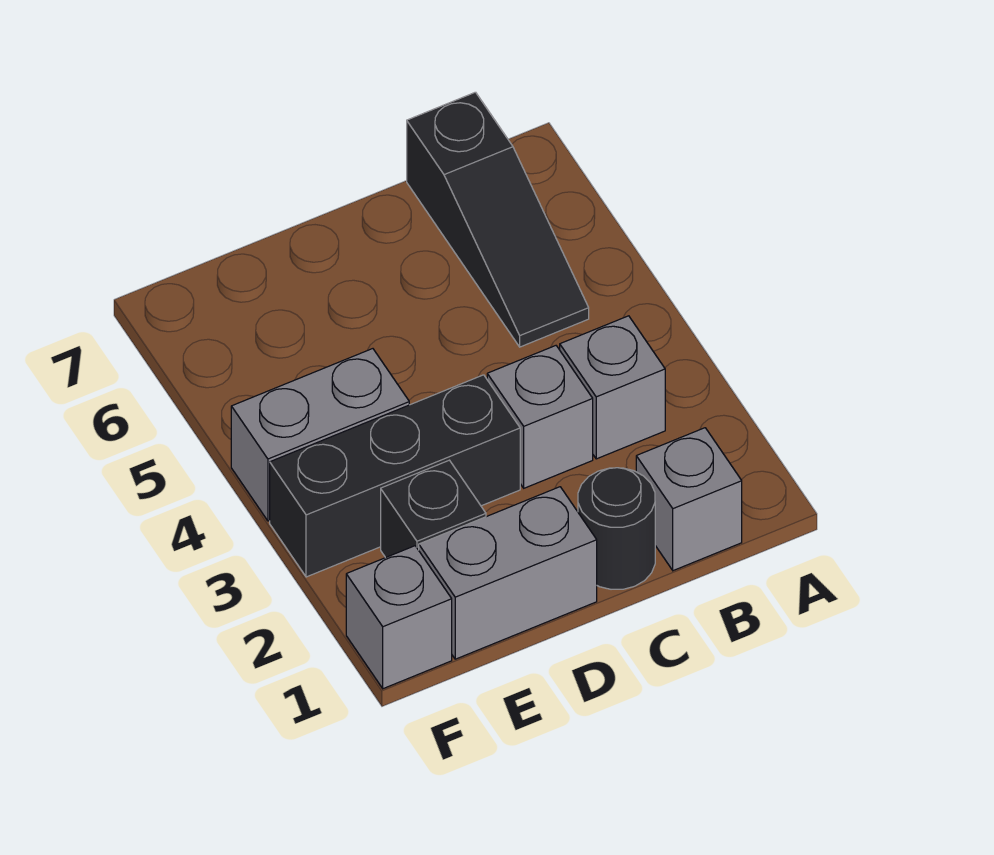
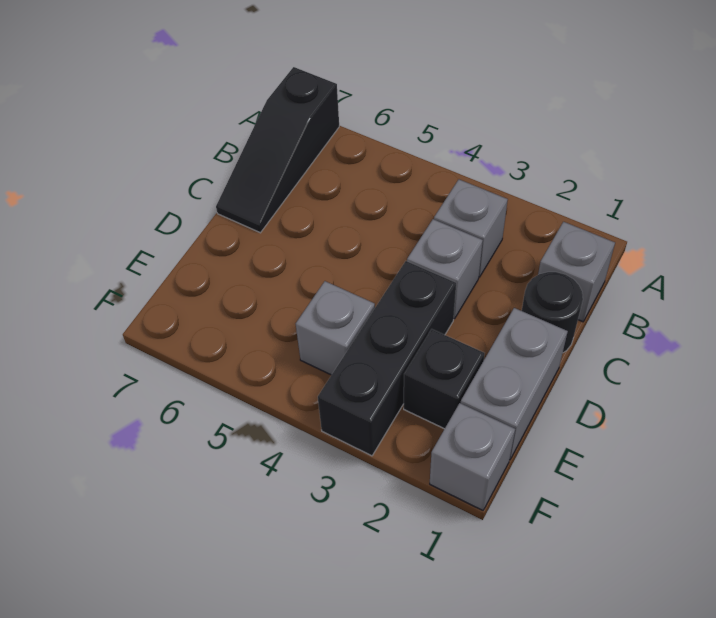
black 1x3 slope [407,92,589,347] -> black 1x3 slope turned to [216,67,339,233]
grey 1x2 brick [231,349,409,521] -> grey 1x1 brick [296,281,375,375]

